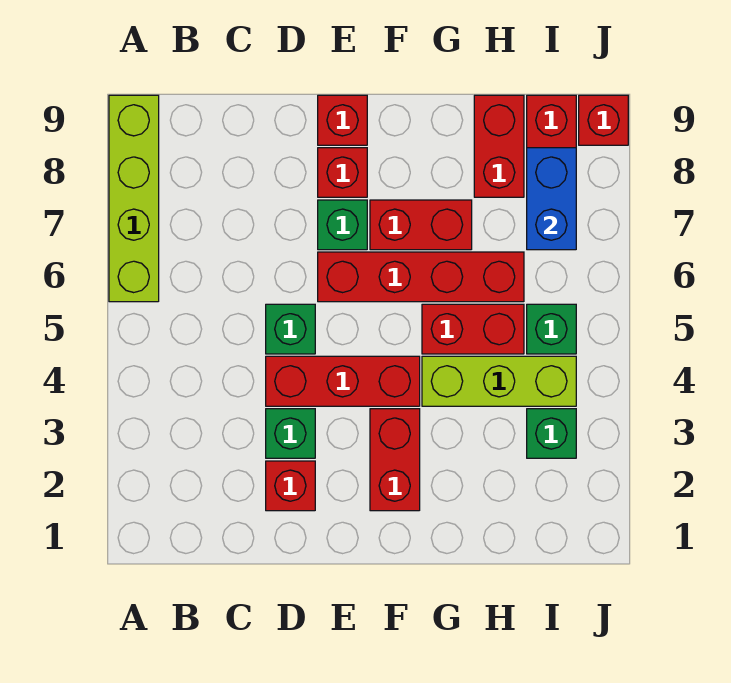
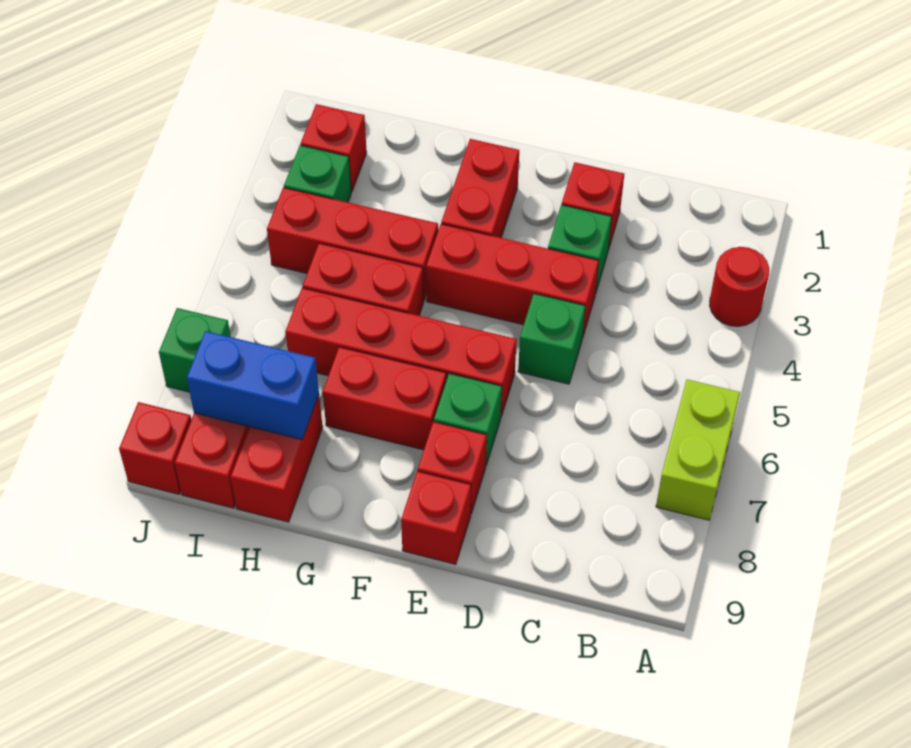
none -> red 1x1 round brick [710,247,769,326]
lime 1x4 brick [109,95,159,302] -> lime 1x2 brick [656,379,740,520]
lime 1x3 brick [422,356,576,406] -> red 1x3 brick [267,188,438,301]
none -> red 1x1 brick [301,104,367,192]
green 1x1 brick [527,304,576,354] -> green 1x1 brick moved to [159,308,231,392]
blue 1x2 brick [527,148,576,250] -> blue 1x2 brick turned to [187,331,319,440]

